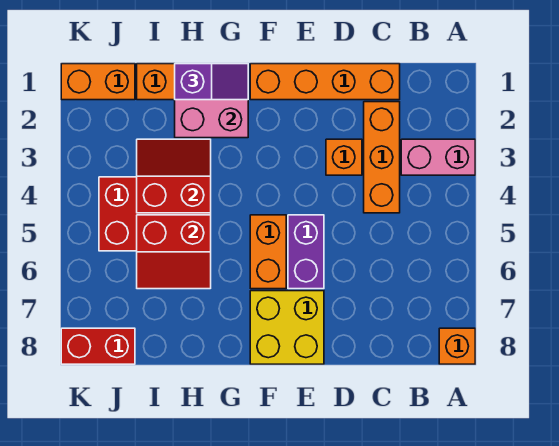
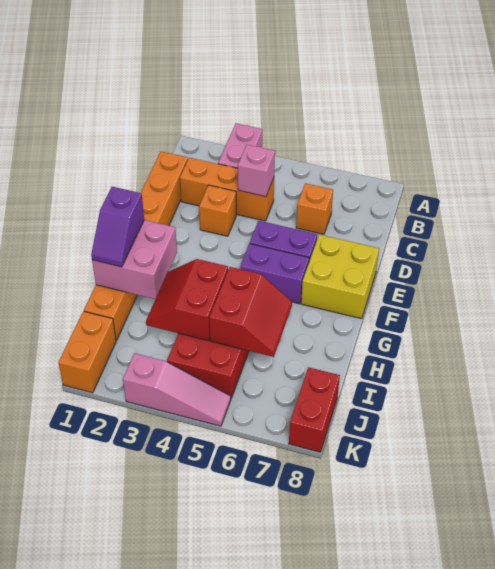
orange 1x1 brick [439,328,475,364] -> orange 1x1 brick moved to [296,183,333,234]
none -> pink 1x1 brick [238,145,275,197]
orange 1x2 brick [250,215,286,289] -> purple 1x2 brick [240,244,309,304]
purple 1x2 slope [175,64,248,100] -> purple 1x2 slope turned to [91,187,144,267]
none -> pink 1x3 slope [123,353,231,426]

